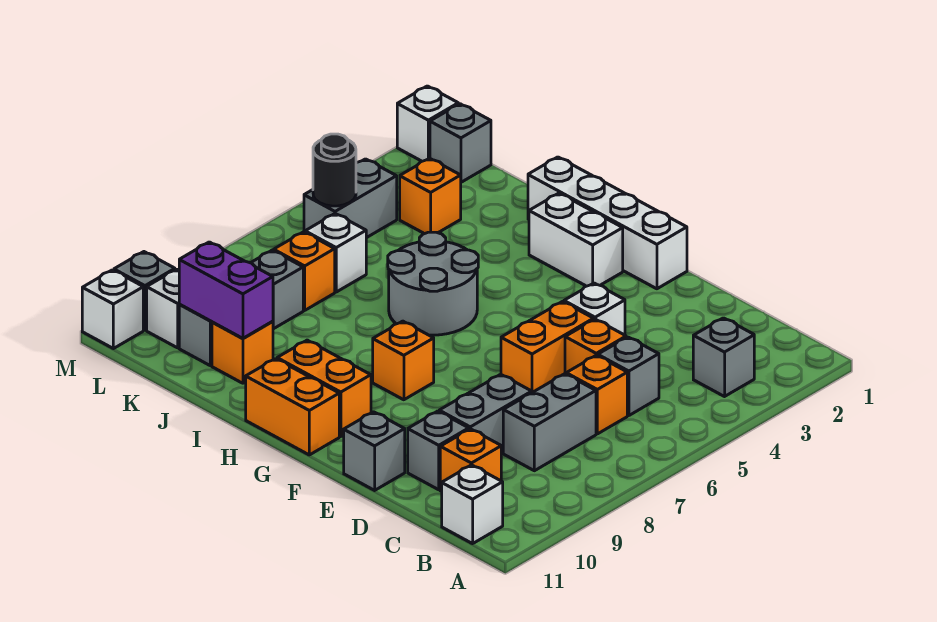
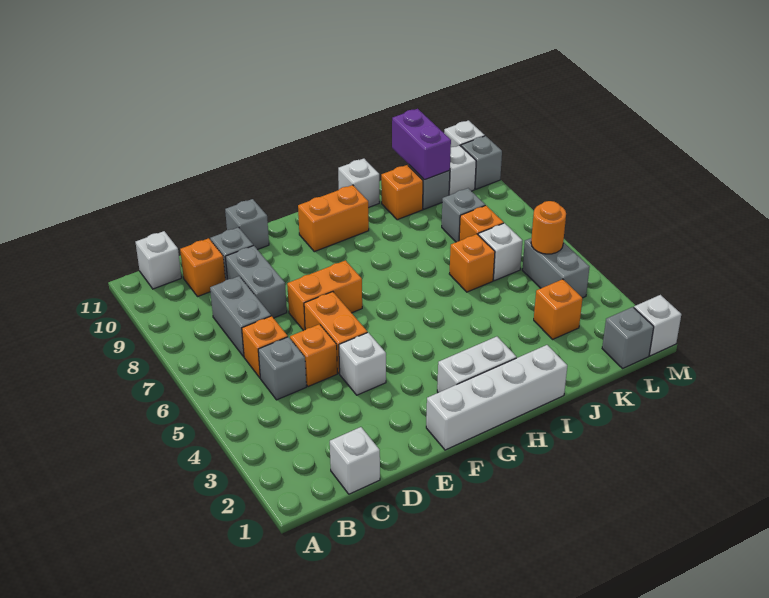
grey 1x1 brick [693,318,754,397] -> none
none -> white 1x1 brick [330,427,380,494]
orange 1x1 brick [373,321,434,400] -> orange 1x1 brick moved to [449,234,495,292]
orange 1x2 brick [246,359,339,455] -> orange 1x2 brick moved to [287,260,362,331]
grey 2x2 round brick [388,232,478,335] -> none
none -> white 1x1 brick [338,159,379,208]
purple 1x2 brick [179,242,273,338] -> purple 1x2 brick turned to [392,109,451,180]
black 1x1 round brick [313,134,356,206] -> orange 1x1 round brick [531,201,566,254]

